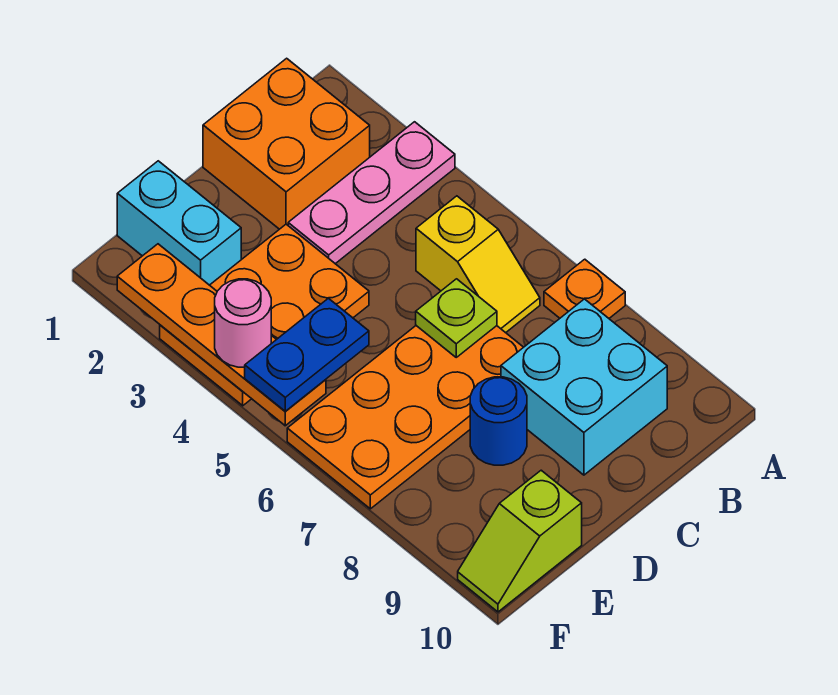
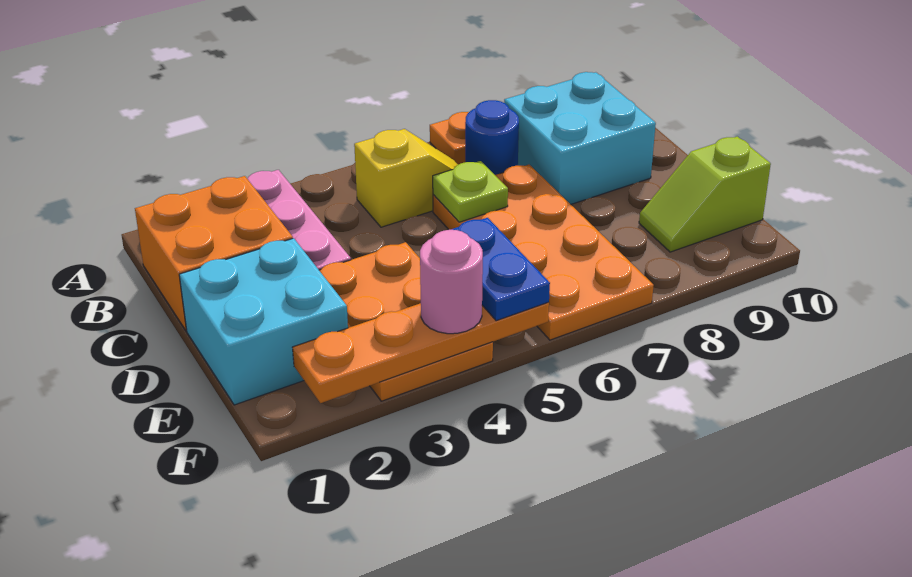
blue 1x1 round brick [470,377,527,465] -> blue 1x1 round brick moved to [465,100,519,175]
cyan 1x2 brick [117,161,241,285] -> cyan 2x2 brick [179,238,348,405]
lime 1x2 slope [458,470,582,612] -> lime 1x2 slope turned to [639,137,771,252]

